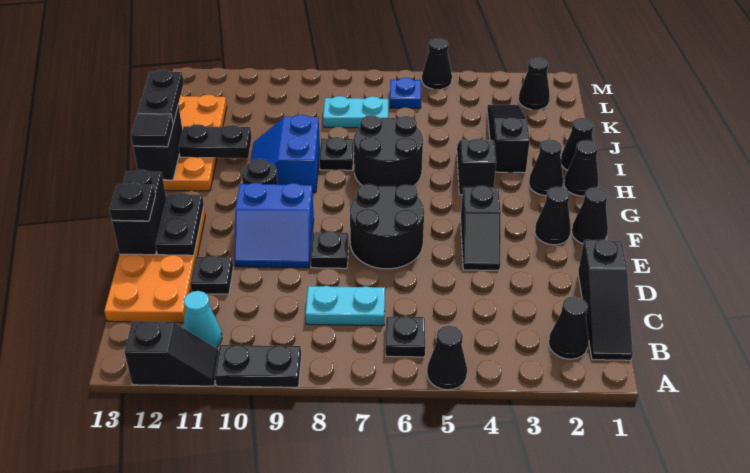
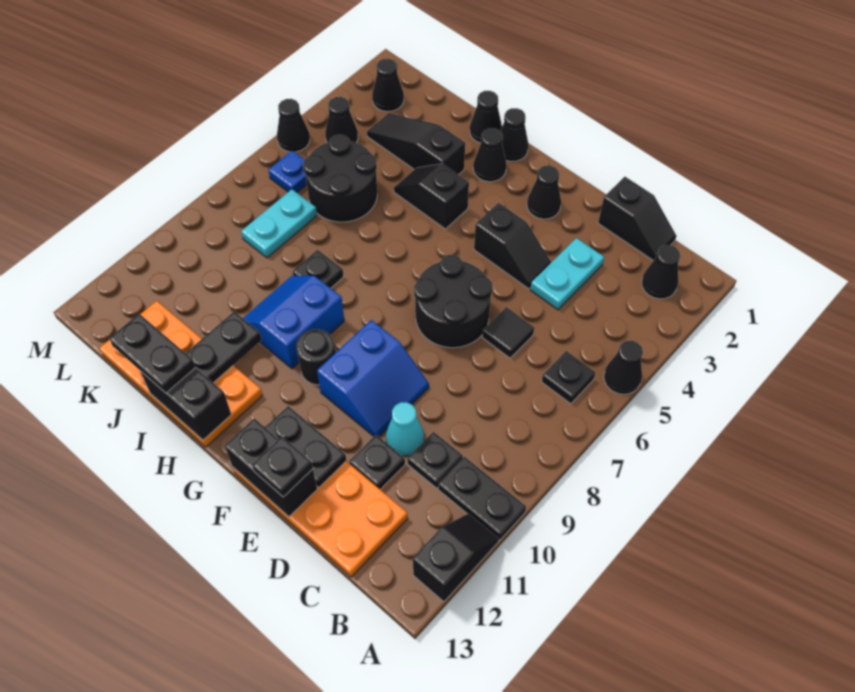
black 1x2 plate [215,345,301,387] -> black 1x2 plate turned to [438,457,526,540]
black 1x3 slope [578,239,633,360] -> black 1x2 slope [598,177,676,260]
cyan 1x1 cone [183,291,222,348] -> cyan 1x1 cone moved to [386,402,424,456]
cyan 1x2 plate [306,286,385,326] -> cyan 1x2 plate moved to [530,238,604,310]
black 1x1 plate [311,231,349,268] -> black 1x1 plate moved to [408,432,463,488]
black 1x1 cone [572,187,608,244] -> black 1x1 cone moved to [325,97,358,143]
black 2x2 round brick [354,115,423,187] -> black 2x2 round brick moved to [303,135,377,222]
blue 2x2 slope [251,115,320,193] -> blue 2x2 slope turned to [243,276,344,369]
black 1x1 tile [131,114,173,147] -> black 1x1 tile moved to [482,307,534,358]

